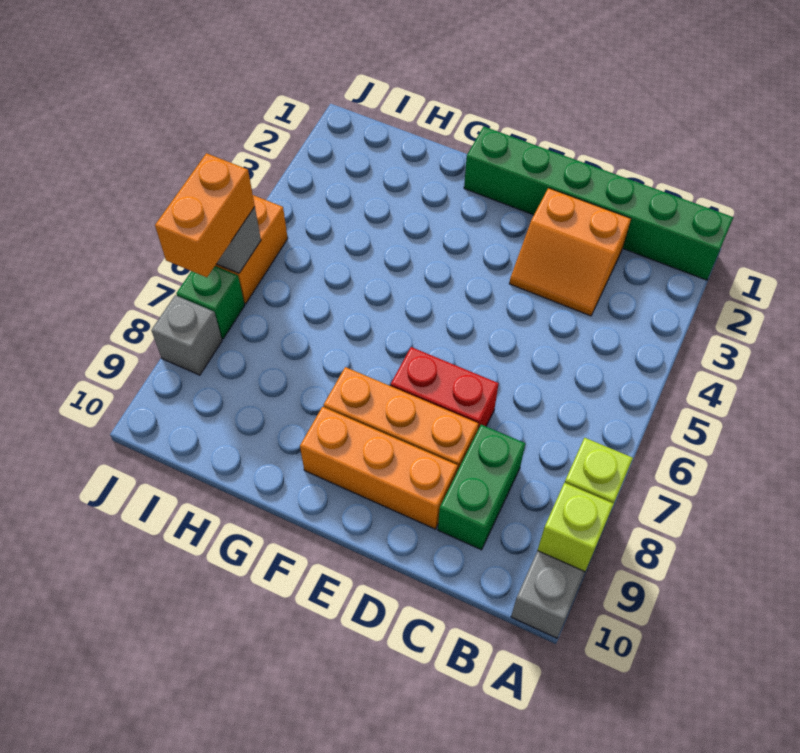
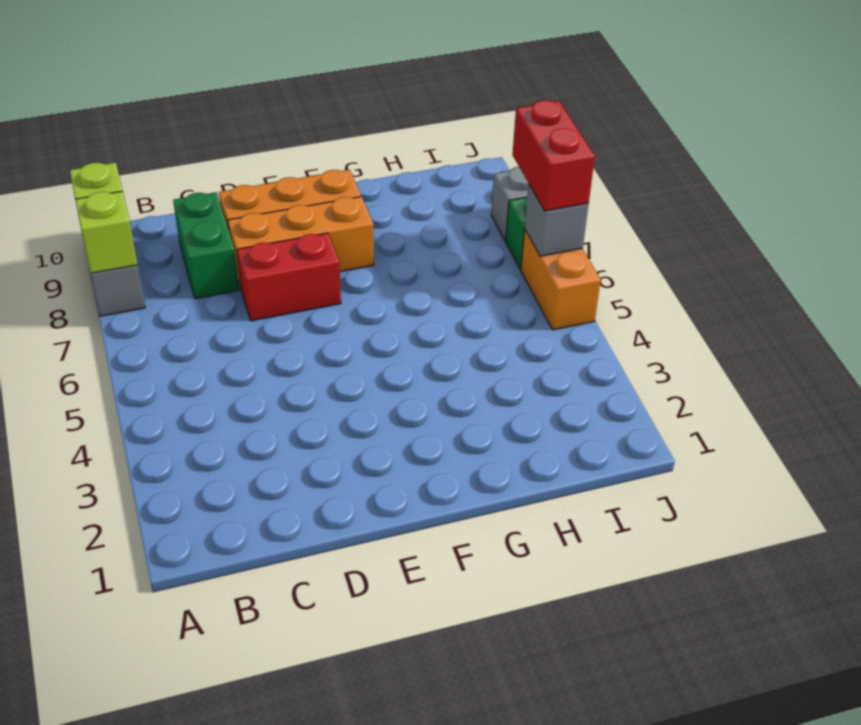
green 1x6 brick [464,127,733,280] -> none
orange 2x2 slope [509,188,631,316] -> none
orange 1x2 brick [155,153,255,277] -> red 1x2 brick [512,100,595,211]

